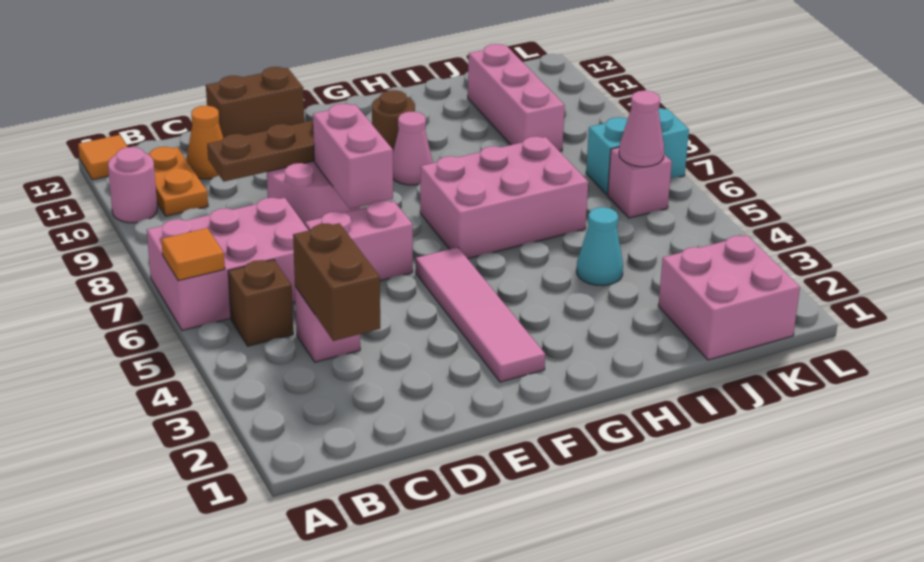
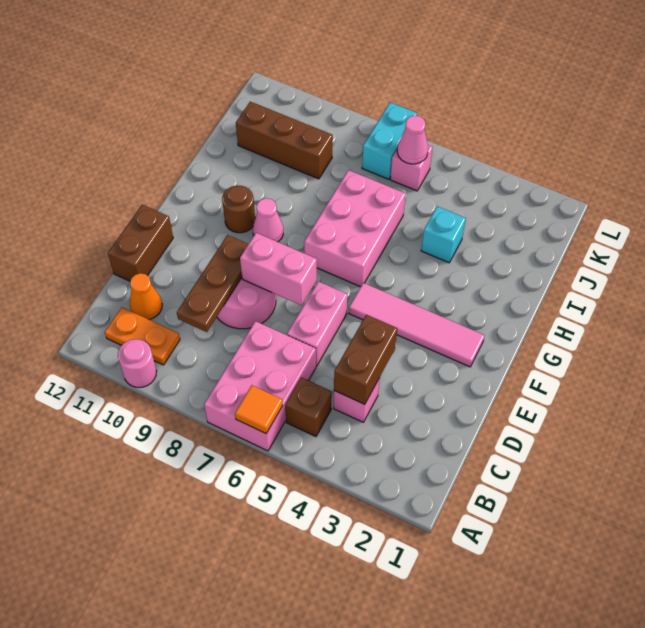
orange 1x1 tile [78,135,127,180] -> none
brown 1x2 brick [293,223,380,341] -> brown 1x2 brick turned to [334,315,397,404]
cyan 1x1 cone [577,207,623,286] -> cyan 1x1 brick [421,206,466,263]
pink 2x2 brick [658,235,800,360] -> none
pink 1x3 brick [468,44,565,151] -> brown 1x3 brick [236,102,333,179]

